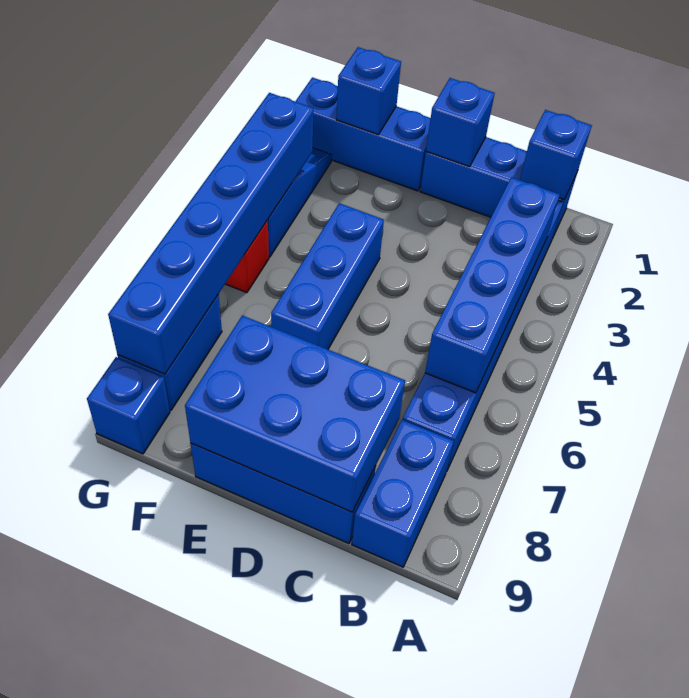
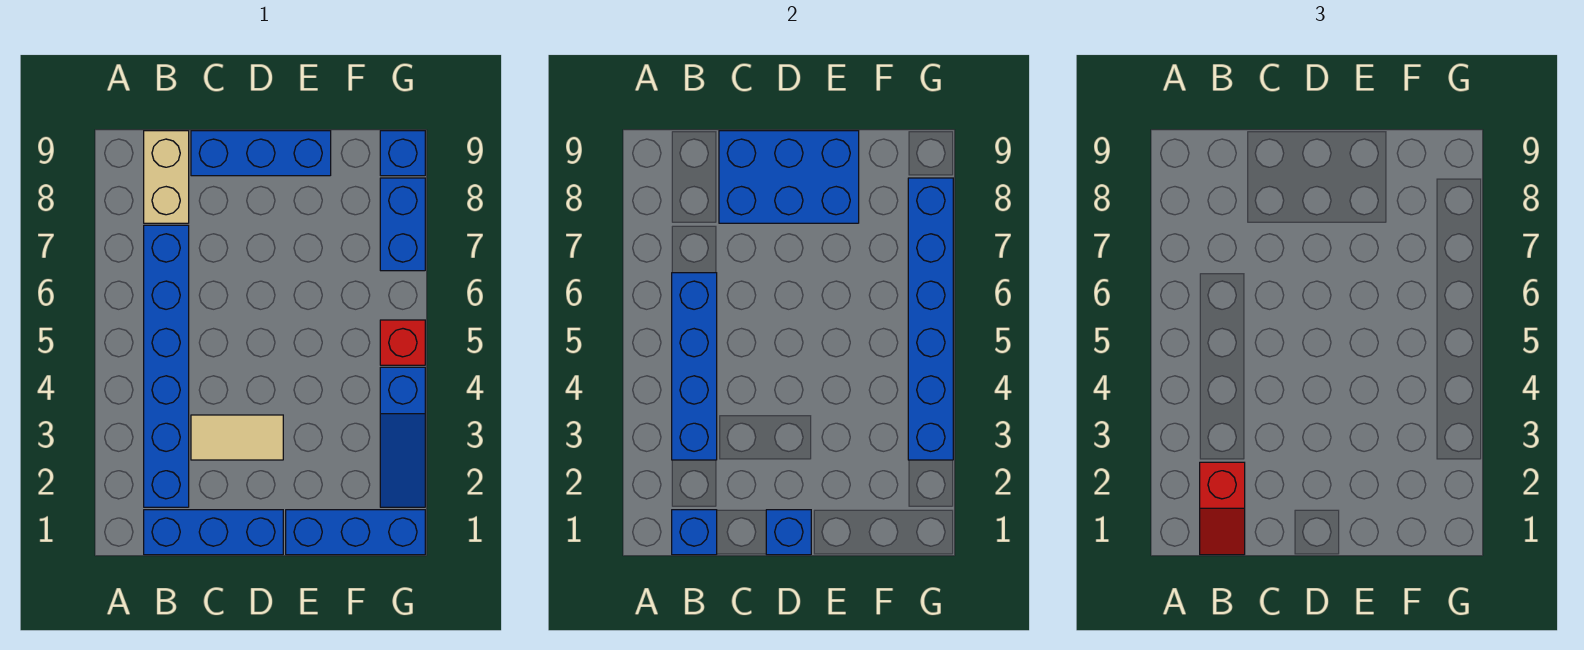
none -> red 1x2 slope [1200,462,1245,555]
blue 1x2 brick [352,420,454,567] -> tan 1x2 brick [144,131,189,223]
none -> tan 1x2 tile [191,415,283,460]
blue 1x3 brick [271,203,384,349] -> none
blue 1x1 brick [336,47,401,135] -> none

